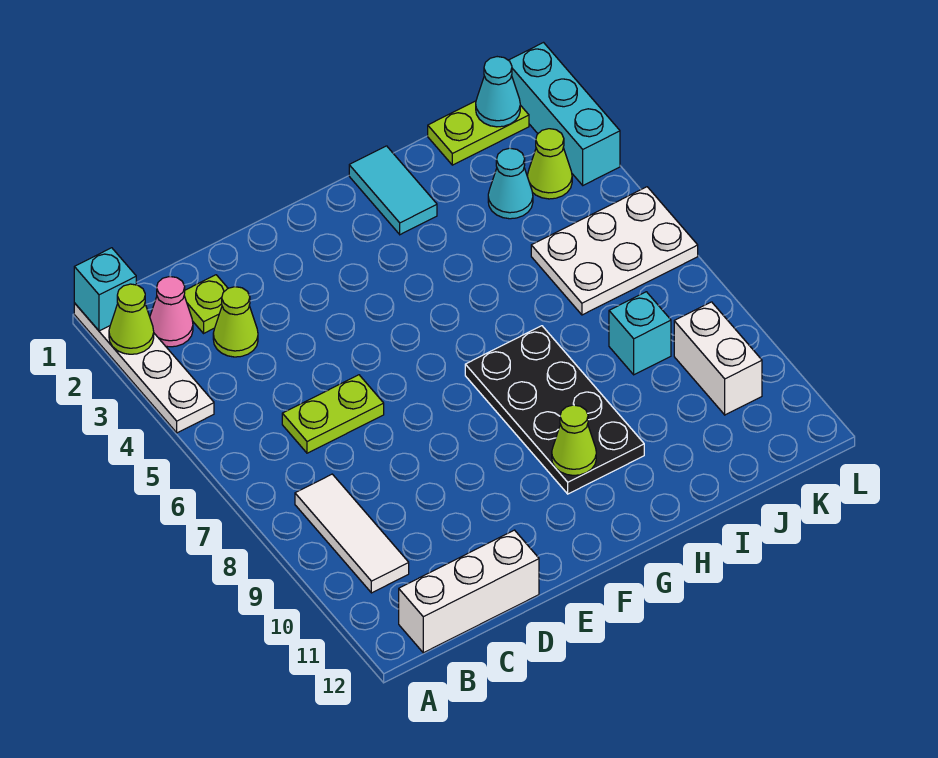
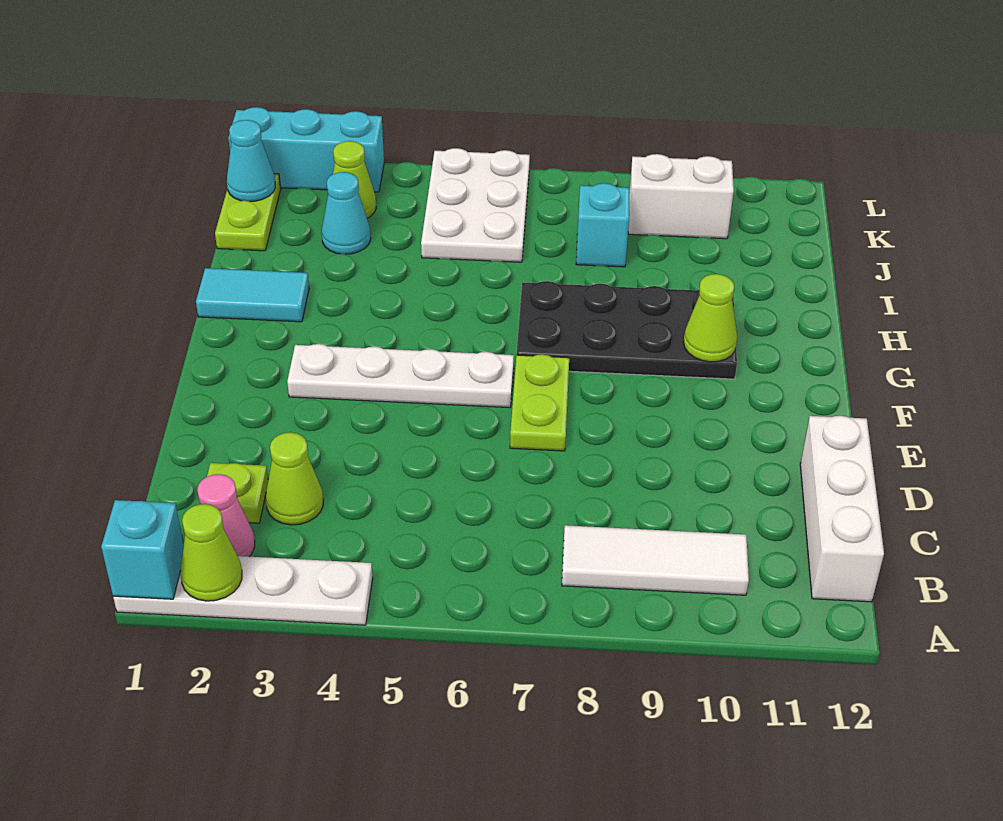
lime 1x2 plate [282,375,384,453] -> lime 1x2 plate moved to [510,354,569,451]
none -> white 1x4 plate [287,344,514,408]

